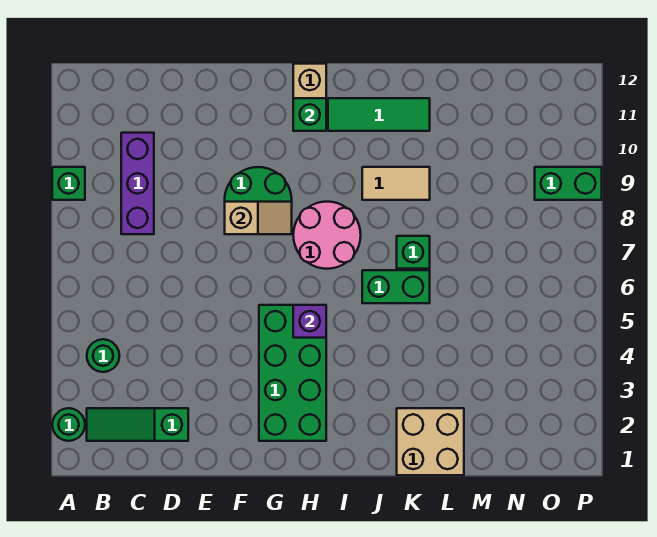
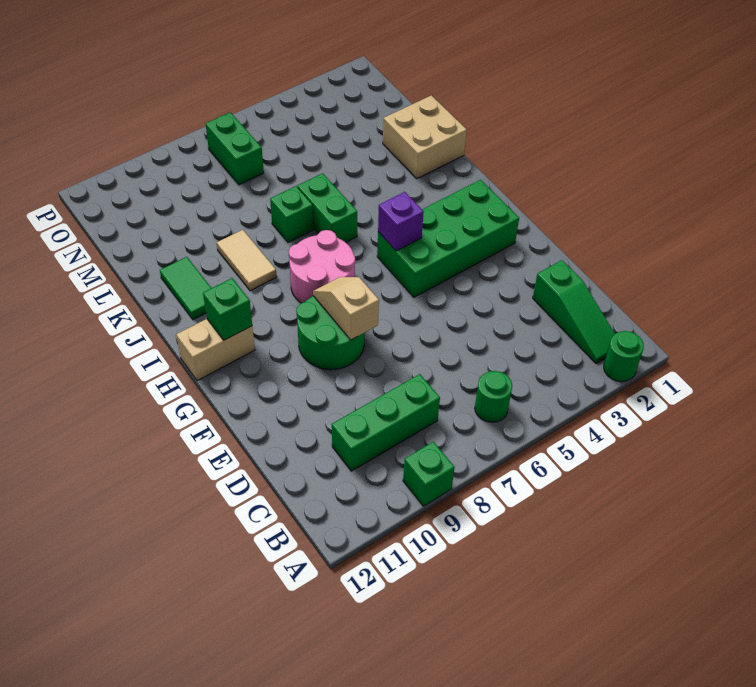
green 1x1 round brick [87,339,119,372] -> green 1x1 round brick moved to [475,371,512,422]
purple 1x3 brick [121,133,154,234] -> green 1x3 brick [332,374,440,471]
green 1x3 tile [328,98,430,131] -> green 1x2 tile [160,257,211,320]
green 1x2 brick [535,167,602,200] -> green 1x2 brick moved to [206,112,264,185]

